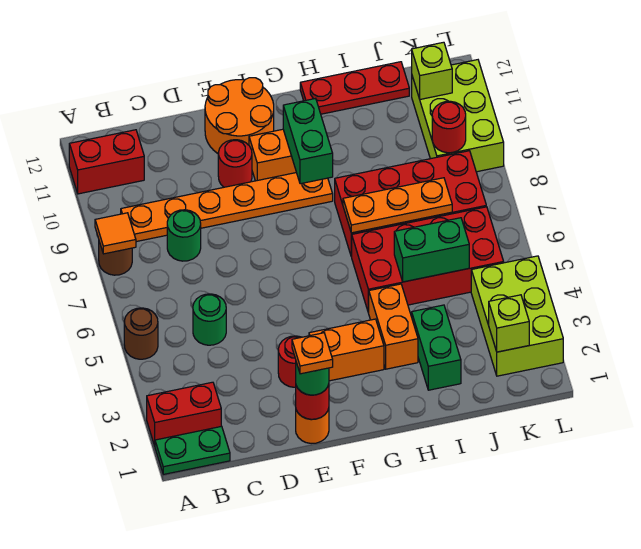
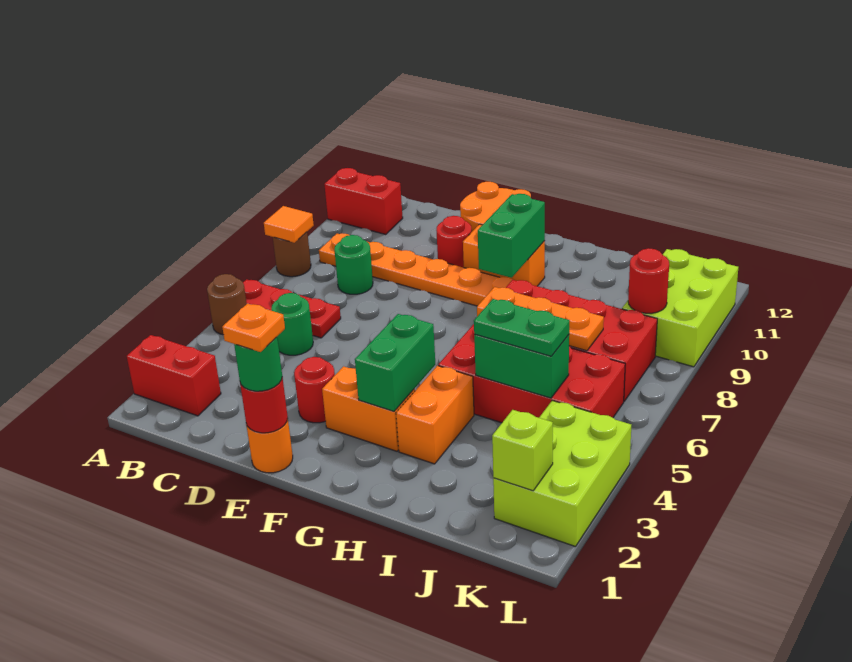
green 1x2 plate [155,426,230,474] -> green 1x2 plate moved to [474,299,569,356]
red 1x3 plate [300,62,409,114] -> red 1x3 plate moved to [243,279,341,338]
green 1x2 brick [412,305,461,390] -> green 1x2 brick moved to [355,314,435,411]
lime 1x1 brick [412,42,452,99] -> none

